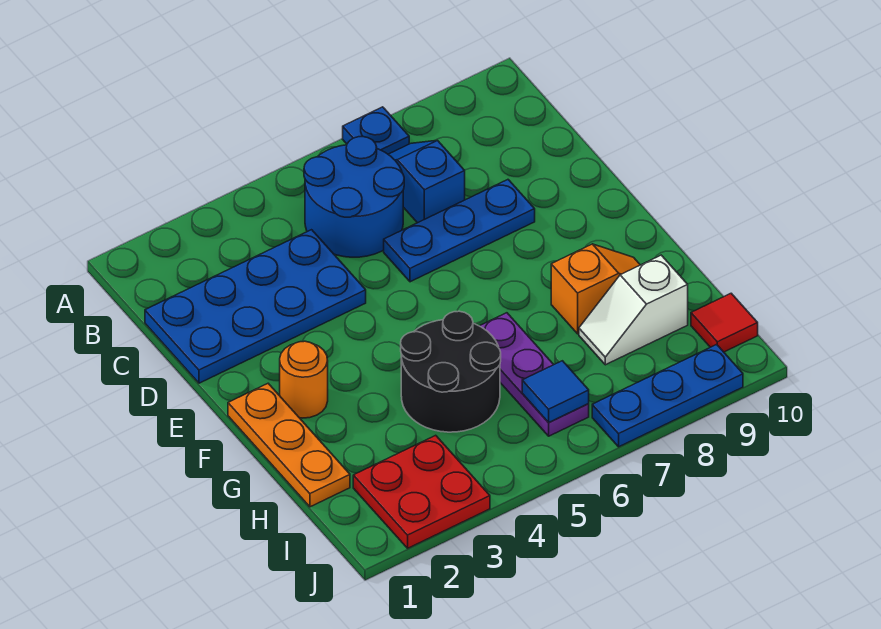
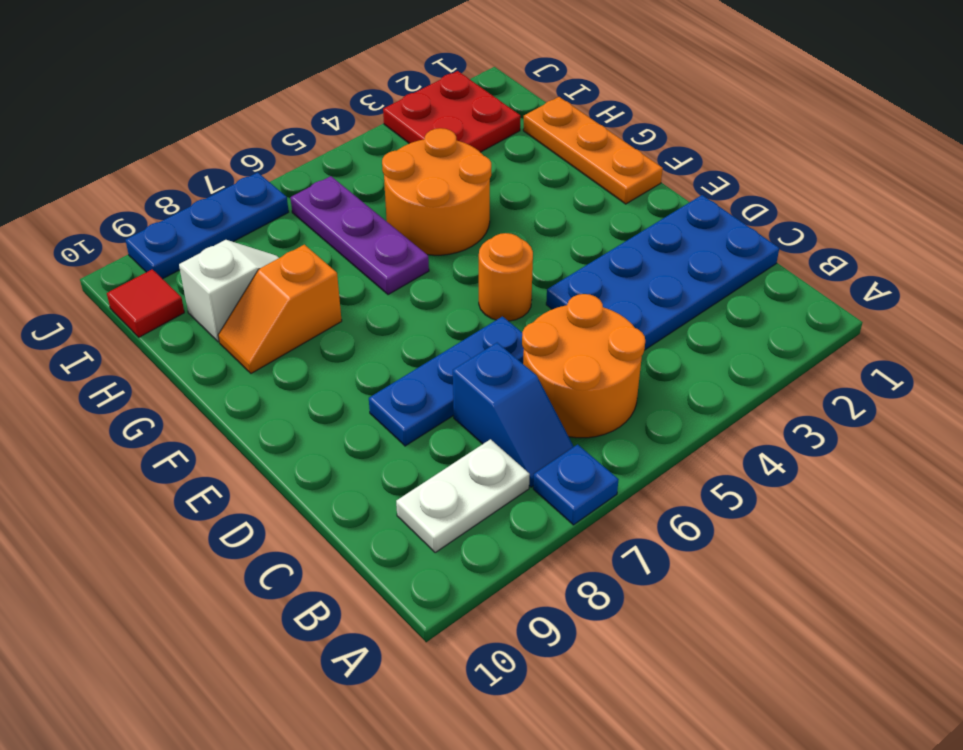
blue 2x2 round brick [304,137,404,257] -> orange 2x2 round brick [522,294,645,438]
none -> white 1x2 plate [396,439,530,552]
orange 1x1 round brick [280,341,328,418] -> orange 1x1 round brick moved to [479,233,533,321]
black 2x2 round brick [401,311,501,432] -> orange 2x2 round brick [382,128,491,255]
blue 1x1 tile [522,361,589,423] -> none

